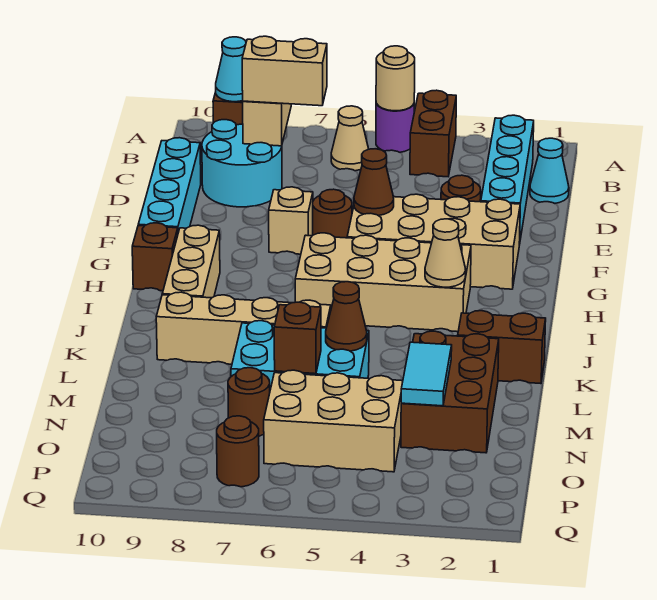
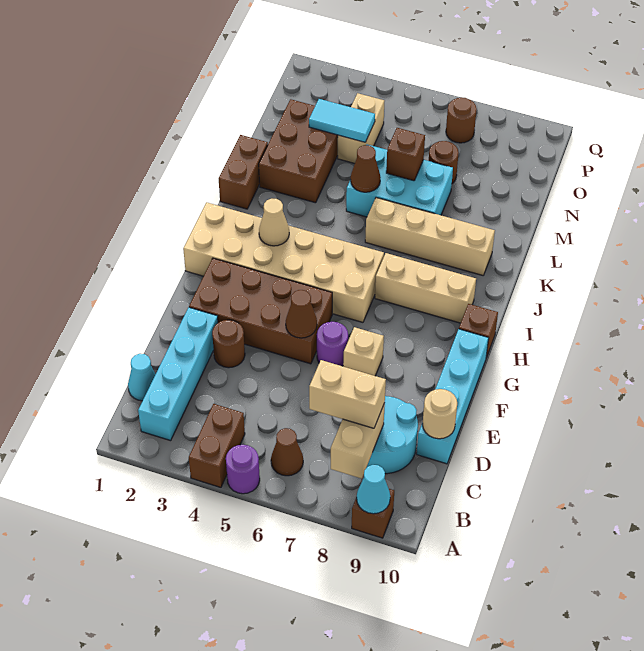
tan 1x1 round brick [376,46,415,111] -> tan 1x1 round brick moved to [423,389,457,439]
tan 1x1 cone [331,106,368,171] -> brown 1x1 cone [271,428,303,476]
tan 2x4 brick [347,194,520,289] -> brown 2x4 brick [189,258,332,364]
brown 1x1 round brick [313,189,352,238] -> purple 1x1 round brick [317,322,348,366]
tan 2x4 brick [295,233,471,332] -> tan 2x6 brick [183,202,384,322]
tan 1x3 brick [162,225,220,298] -> tan 1x3 brick turned to [375,253,476,323]
brown 1x2 brick [458,311,546,384] -> brown 1x2 brick turned to [219,135,268,209]
cyan 1x2 tile [401,342,452,406] -> cyan 1x2 tile turned to [309,99,375,142]
tan 2x3 brick [264,370,403,472] -> tan 1x2 brick [338,93,384,163]

